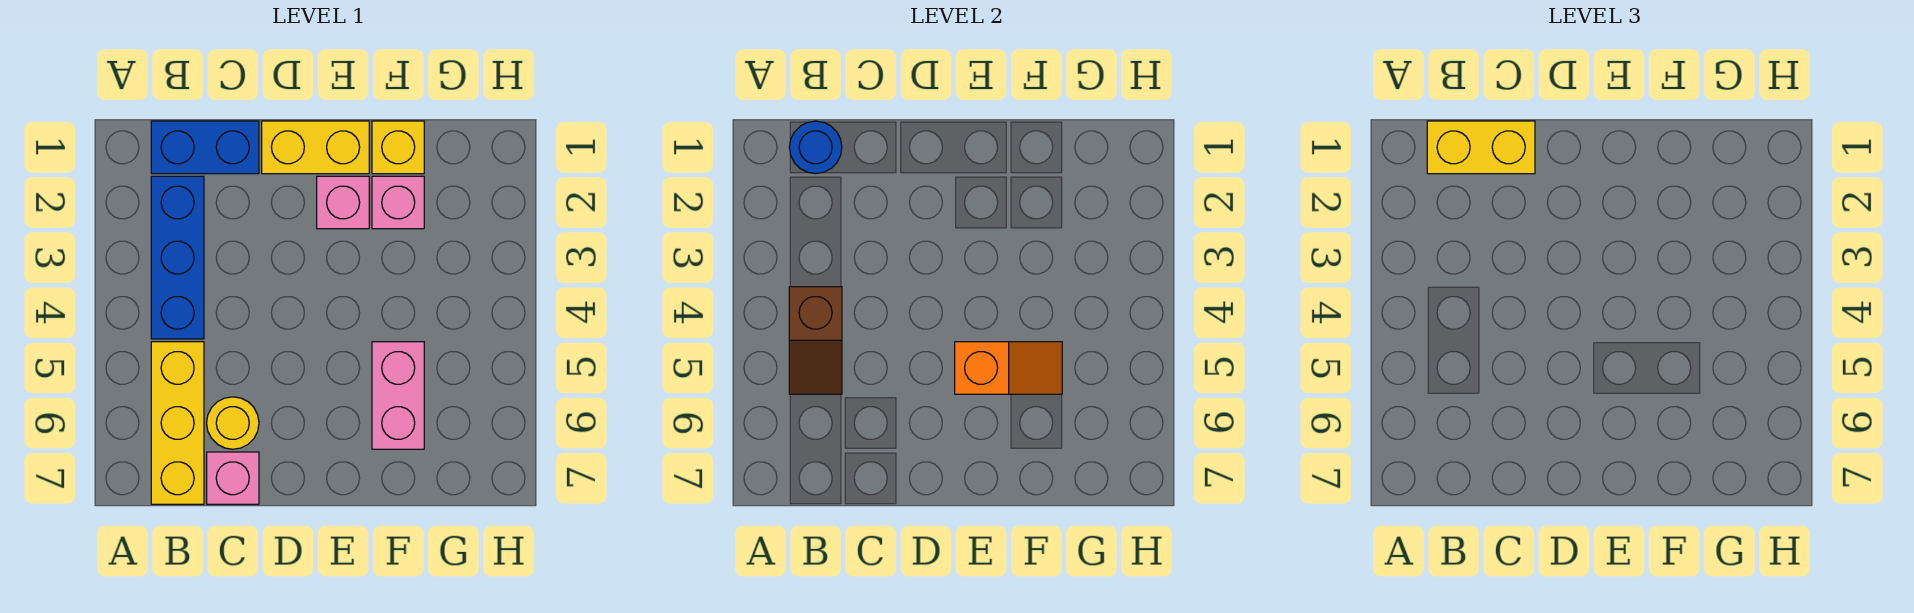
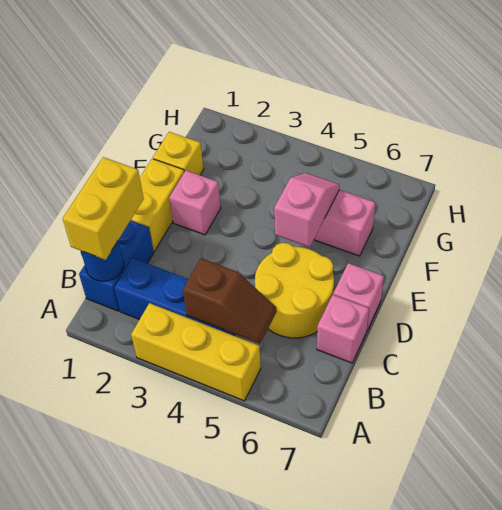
yellow 1x3 brick [151,342,204,504] -> yellow 1x3 brick moved to [131,303,261,401]
yellow 1x1 round brick [207,397,259,449] -> yellow 2x2 round brick [255,243,334,338]
orange 1x2 slope [955,342,1062,394] -> pink 1x2 slope [274,173,340,247]
pink 1x1 brick [372,176,424,229] -> pink 1x1 brick moved to [333,263,384,330]

